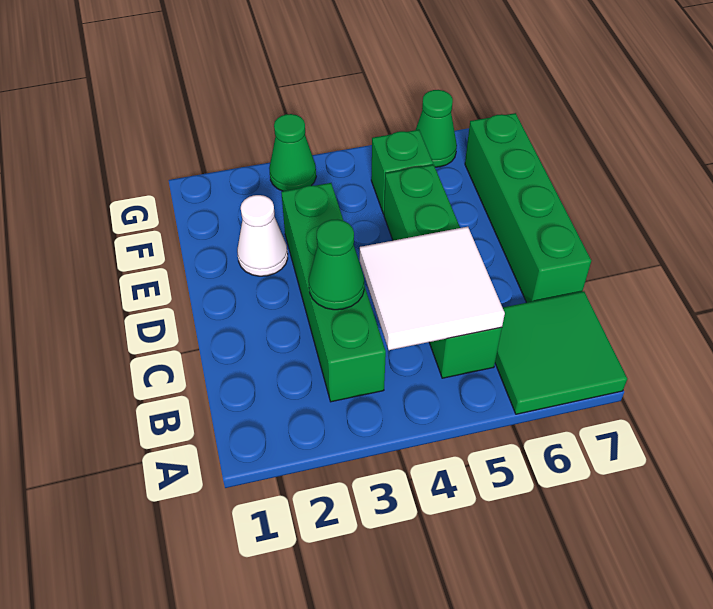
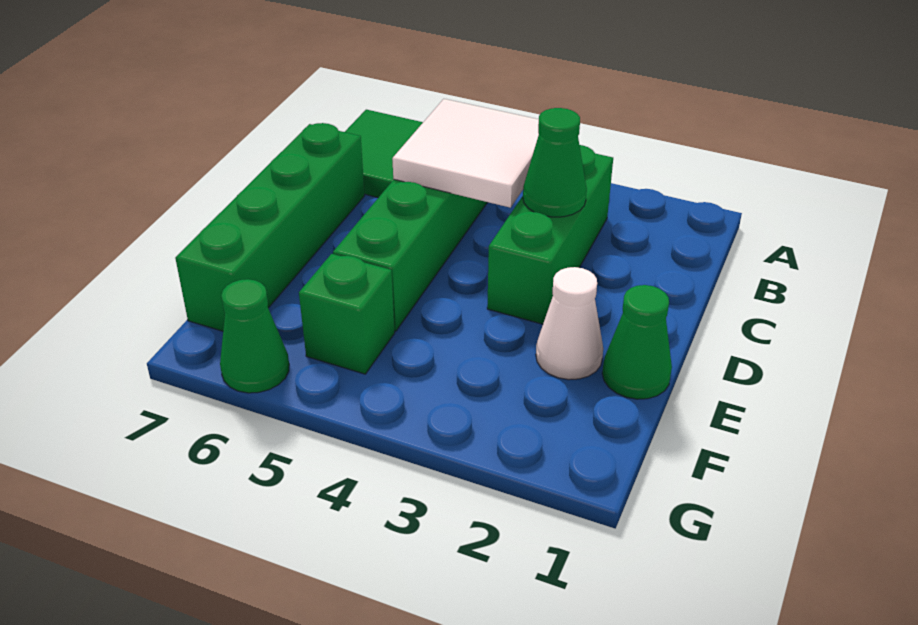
green 1x4 brick [281,183,386,402] -> green 1x3 brick [487,145,613,324]
green 1x1 cone [269,114,316,191] -> green 1x1 cone moved to [602,285,672,399]

